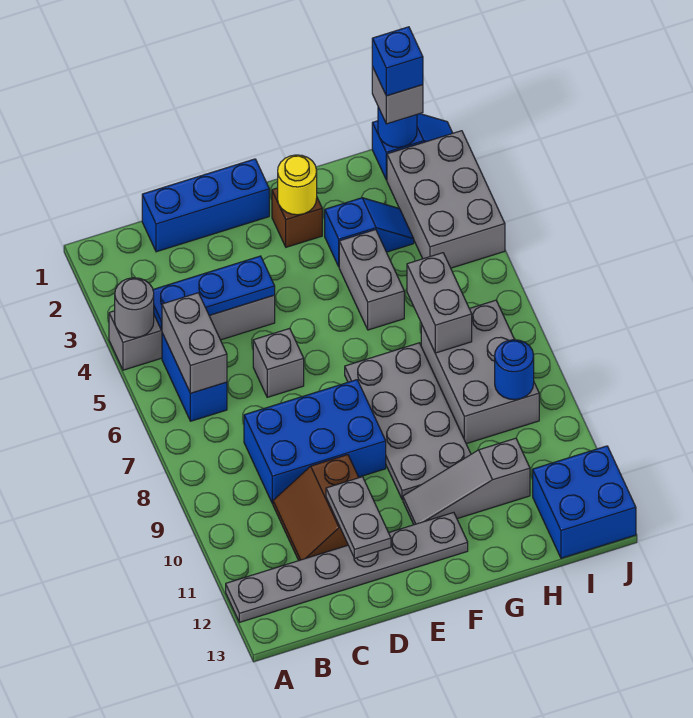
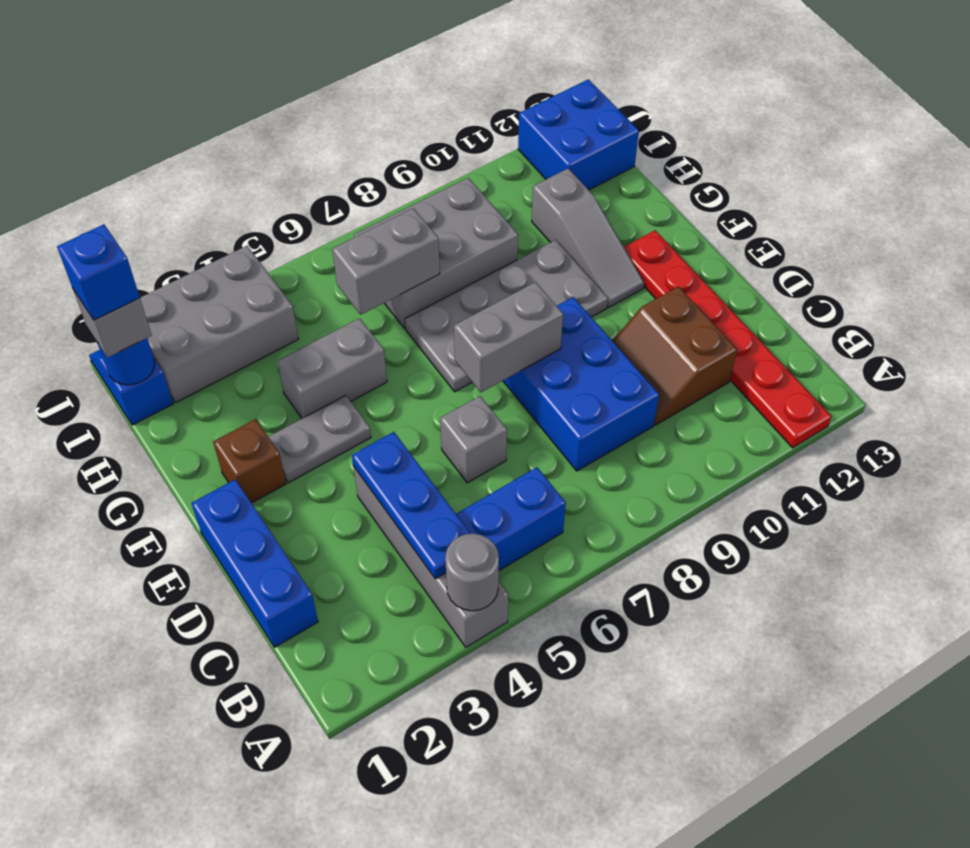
grey 1x6 plate [226,512,468,622] -> red 1x6 plate [624,230,831,448]
grey 1x2 brick [162,293,227,393] -> grey 1x2 brick moved to [454,282,563,392]
brown 2x2 slope [273,455,359,560] -> brown 2x2 slope turned to [613,287,737,425]
grey 1x2 plate [326,477,391,558] -> grey 1x2 plate moved to [269,395,371,483]
yellow 1x1 round brick [278,155,317,215] -> none
blue 1x2 slope [325,198,414,266] -> none
blue 1x1 round brick [495,340,534,400] -> none

